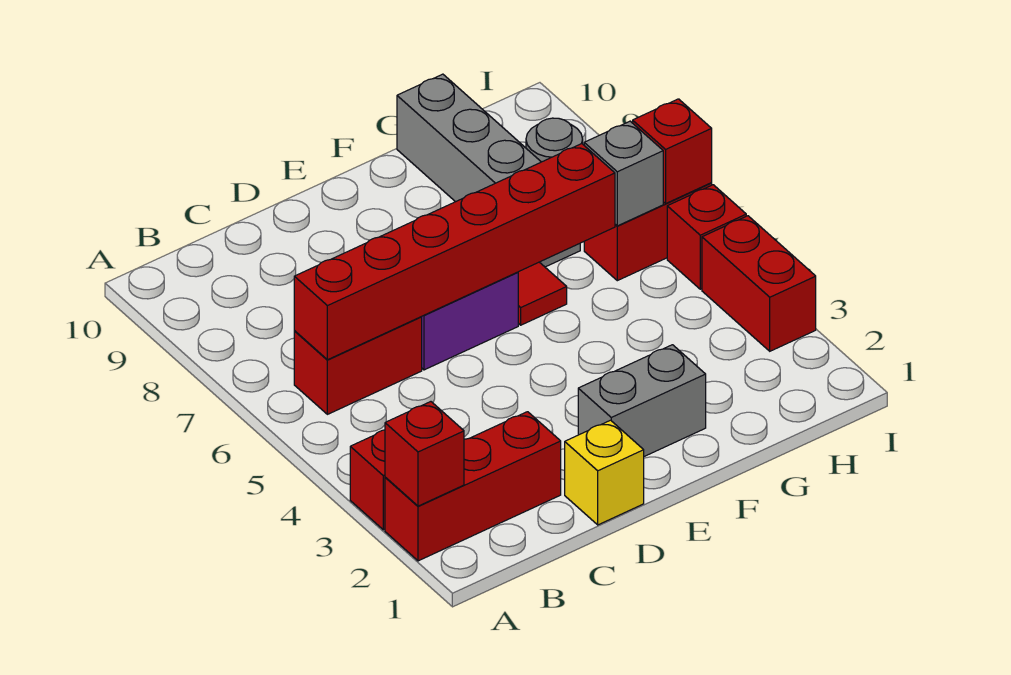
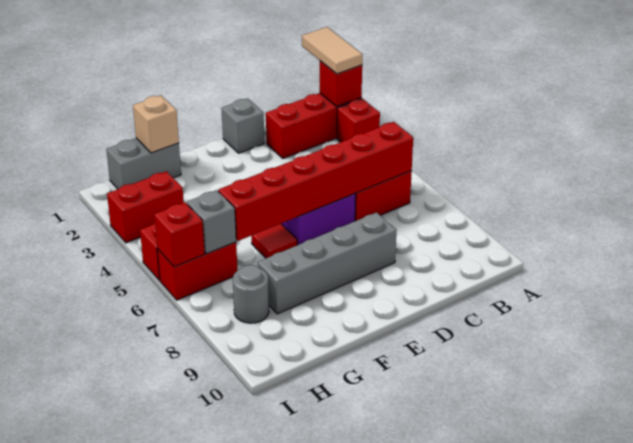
none -> tan 1x2 tile [302,27,362,74]
yellow 1x1 brick [565,420,644,525] -> grey 1x1 brick [222,98,264,153]
grey 1x2 brick [578,345,706,456] -> grey 1x2 brick moved to [106,138,181,189]
none -> tan 1x1 brick [133,95,179,153]
grey 1x4 brick [397,74,580,267] -> grey 1x4 brick turned to [258,212,397,314]
red 1x2 brick [702,216,816,351] -> red 1x2 brick turned to [107,171,184,243]

